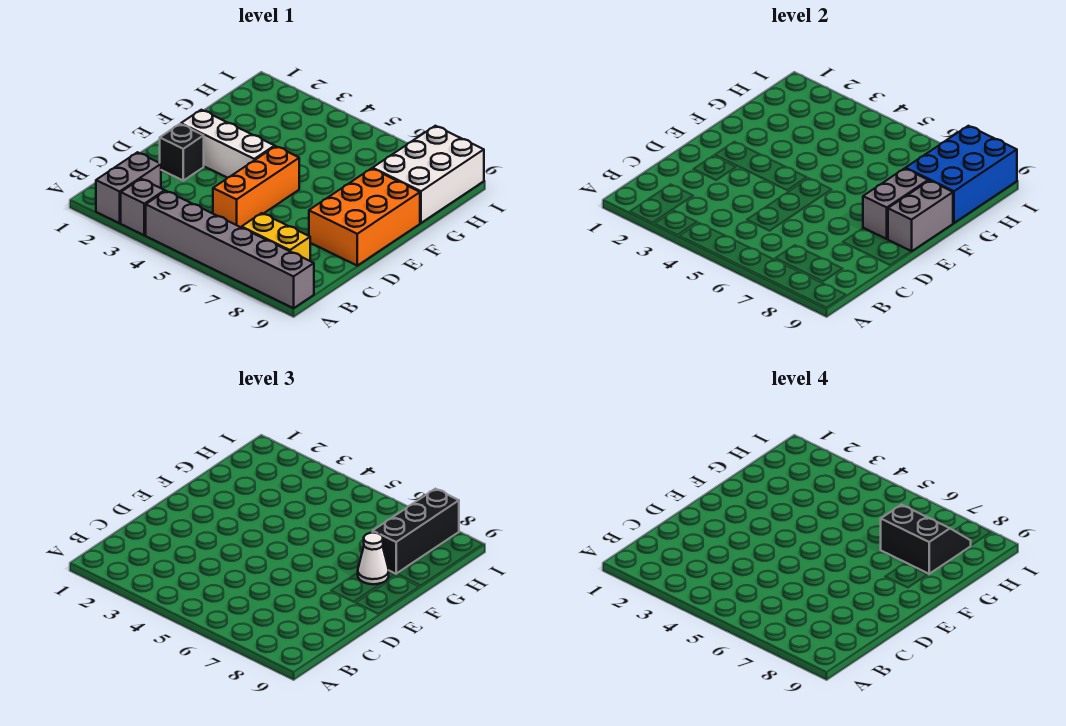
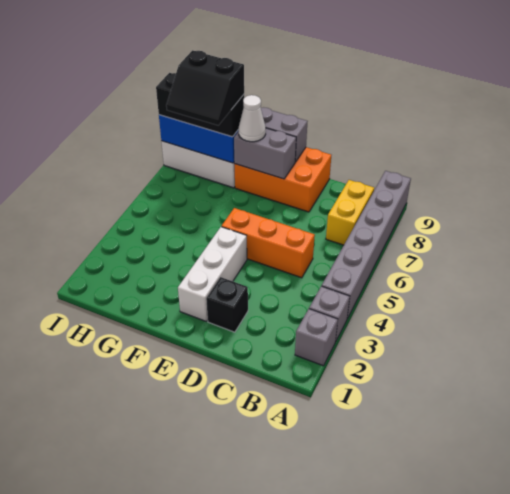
grey 1x2 brick [96,152,161,223] -> grey 1x1 brick [295,309,338,366]
black 2x2 slope [881,505,971,574] -> black 2x2 slope turned to [166,50,244,125]

